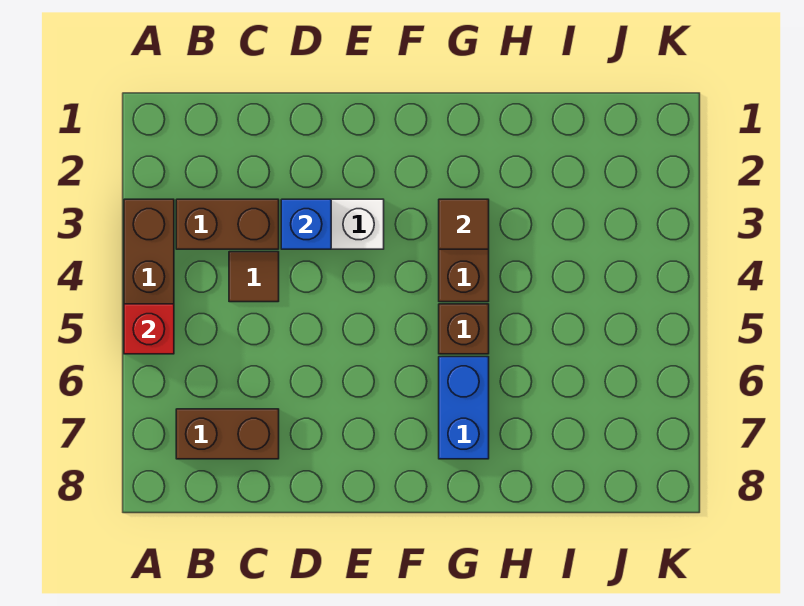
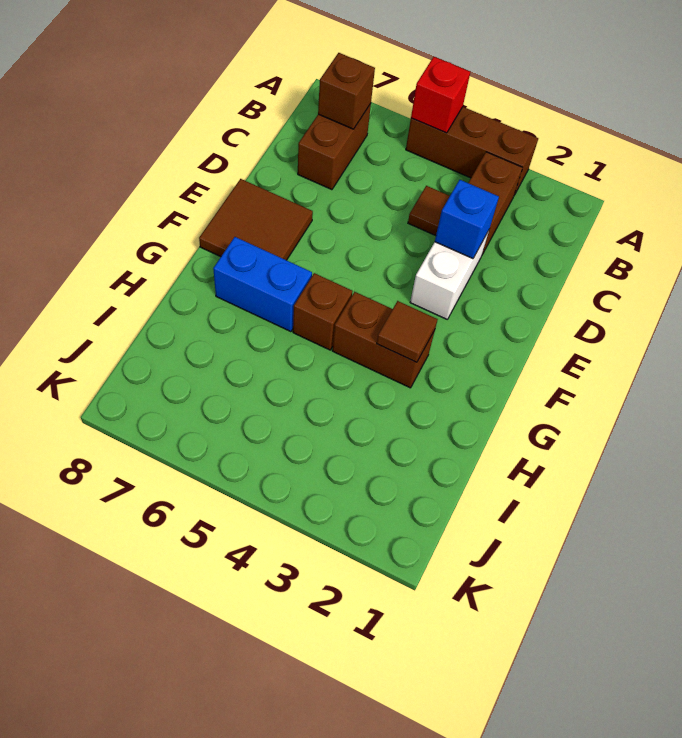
none -> brown 1x1 brick [318,53,375,129]
none -> brown 2x2 tile [199,179,313,260]

